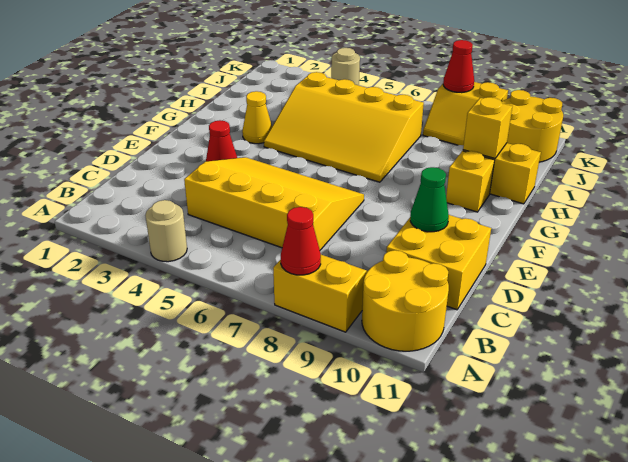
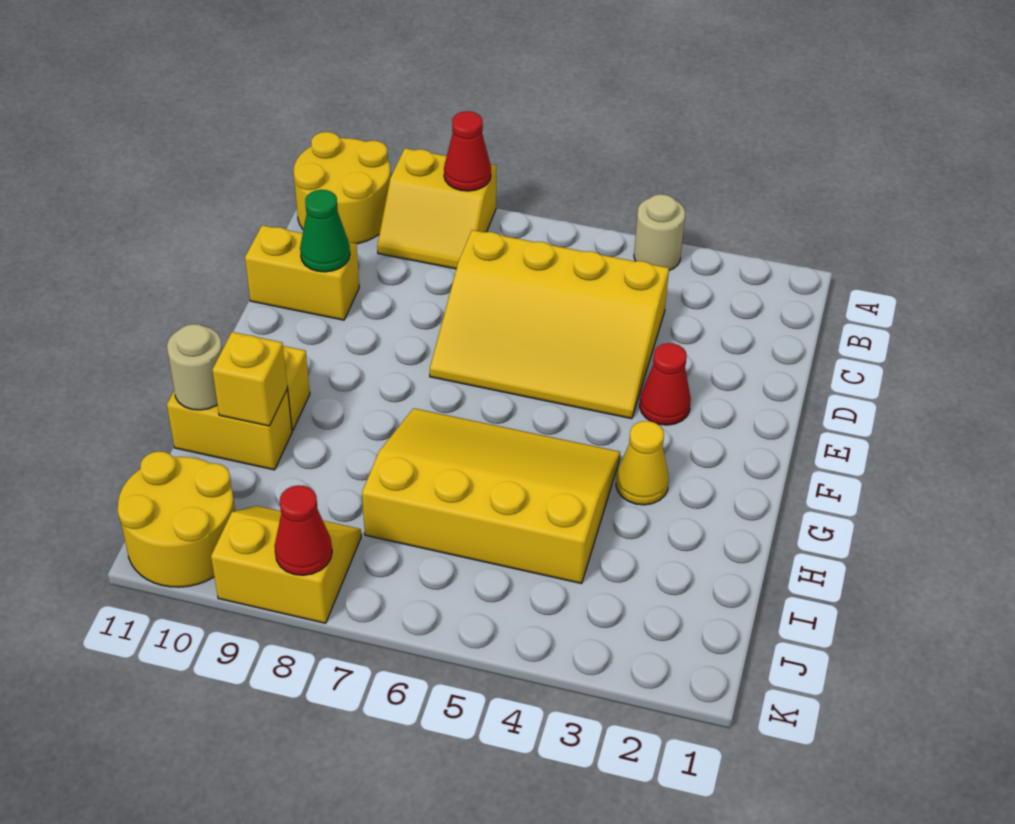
yellow 2x2 brick [386,215,491,310] -> yellow 1x2 brick [245,225,359,320]
tan 1x1 round brick [331,48,360,85] -> tan 1x1 round brick moved to [167,324,222,410]

